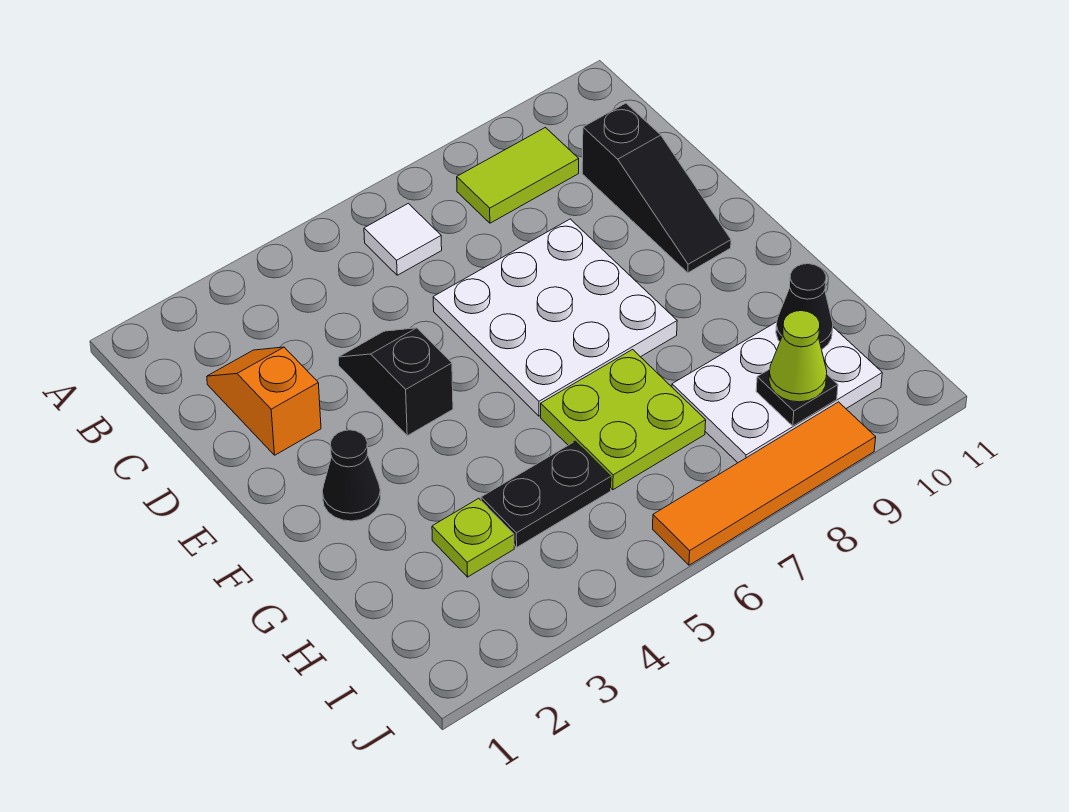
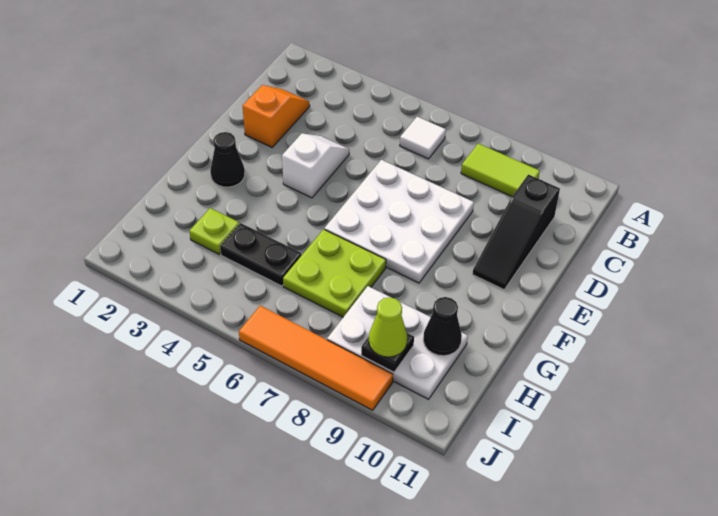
black 1x2 slope [338,328,453,436] -> white 1x2 slope [282,133,349,198]

